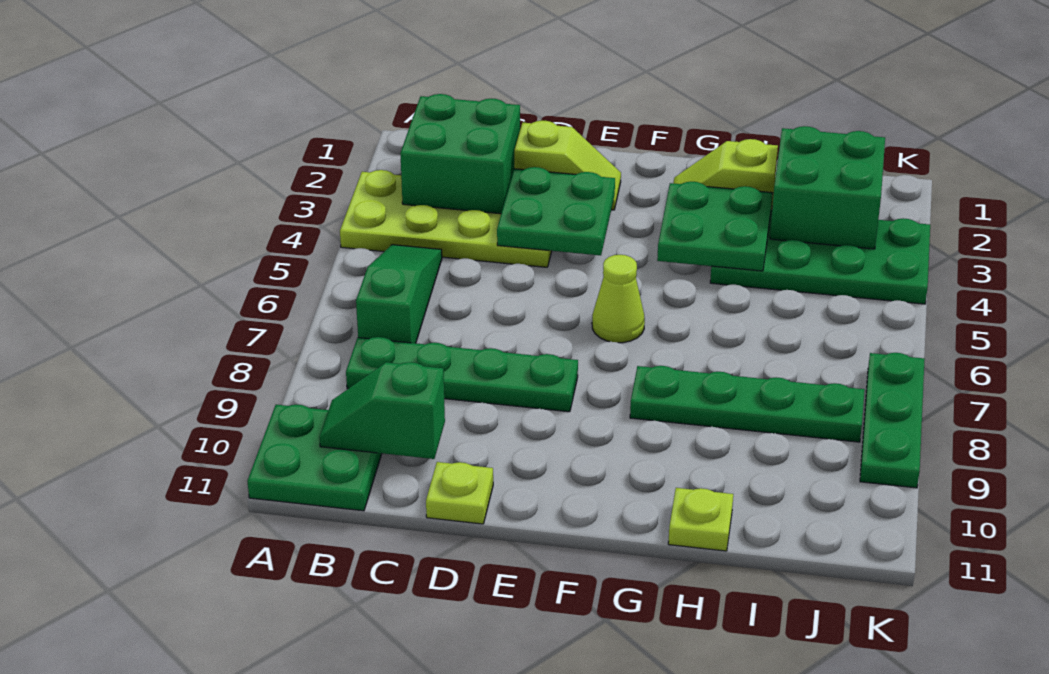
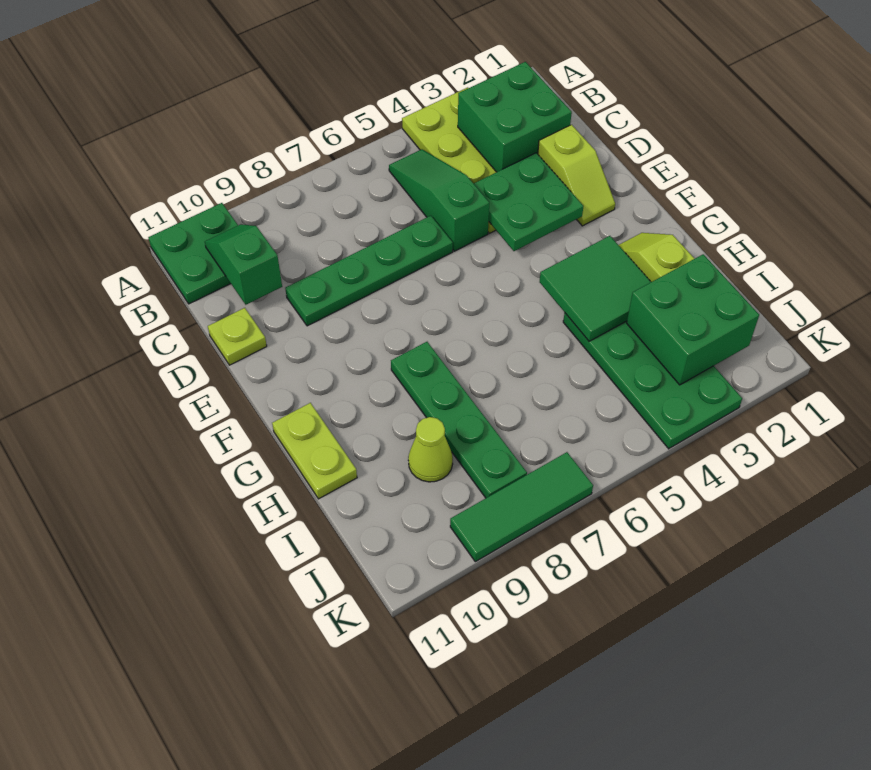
green 1x3 slope [356,245,442,343] -> green 1x3 slope turned to [389,149,489,251]
green 1x4 plate [346,337,578,412] -> green 1x4 plate turned to [285,216,453,326]
lime 1x1 cone [592,255,645,343] -> lime 1x1 cone moved to [408,417,453,482]
green 2x2 plate [657,182,773,271] -> green 2x2 tile [540,236,651,341]
lime 1x1 plate [668,488,733,551] -> lime 1x2 plate [272,403,357,499]
green 1x3 plate [860,353,925,488] -> green 1x3 tile [450,452,593,562]

